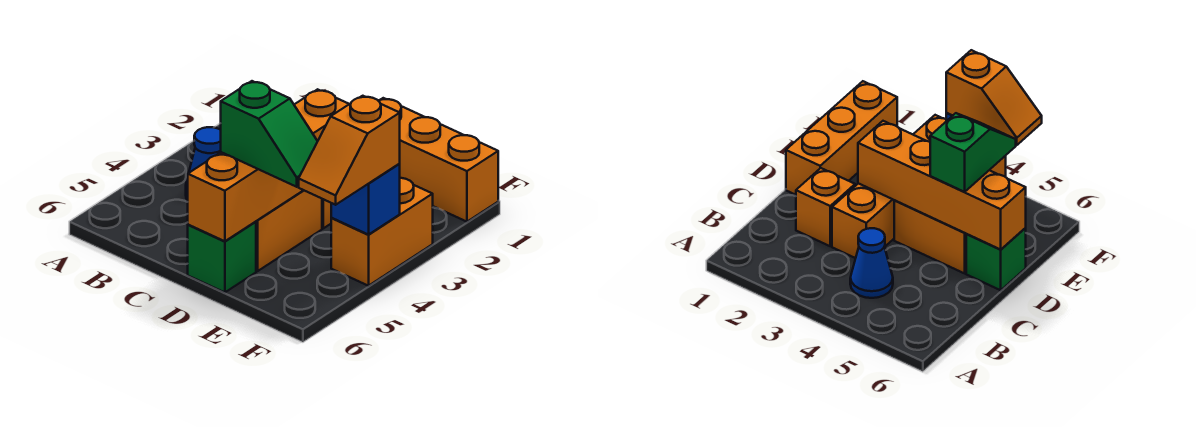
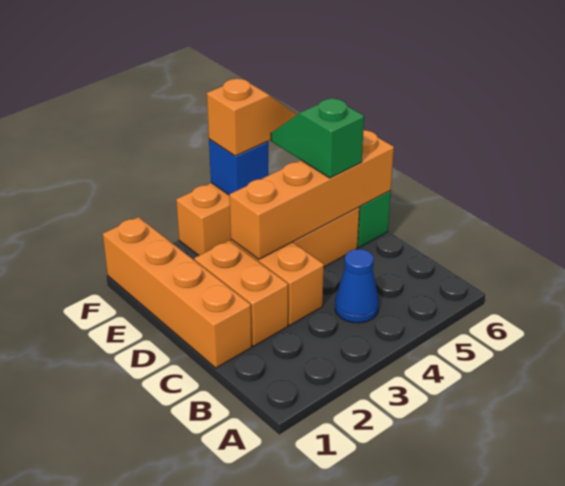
orange 1x1 brick [796,168,855,246] -> orange 1x2 brick [194,240,288,346]
orange 1x3 brick [378,98,498,222] -> orange 1x4 brick [103,217,252,368]

